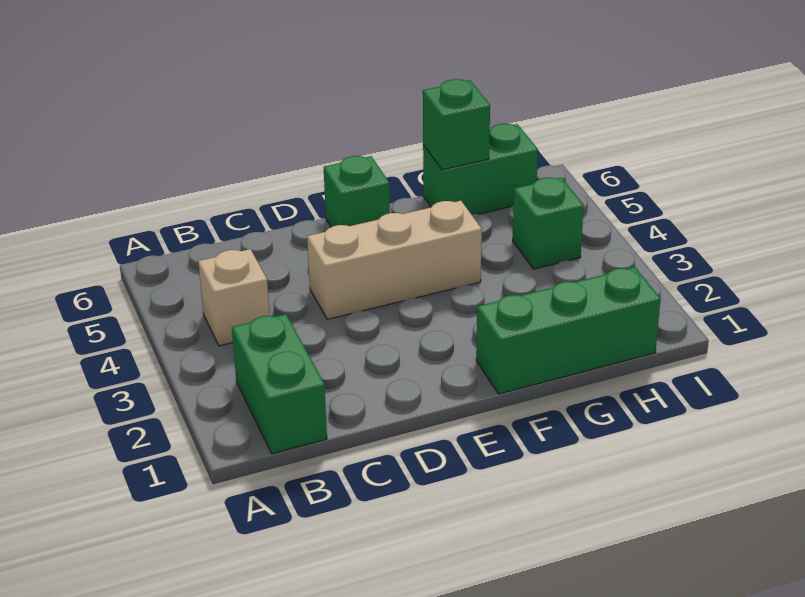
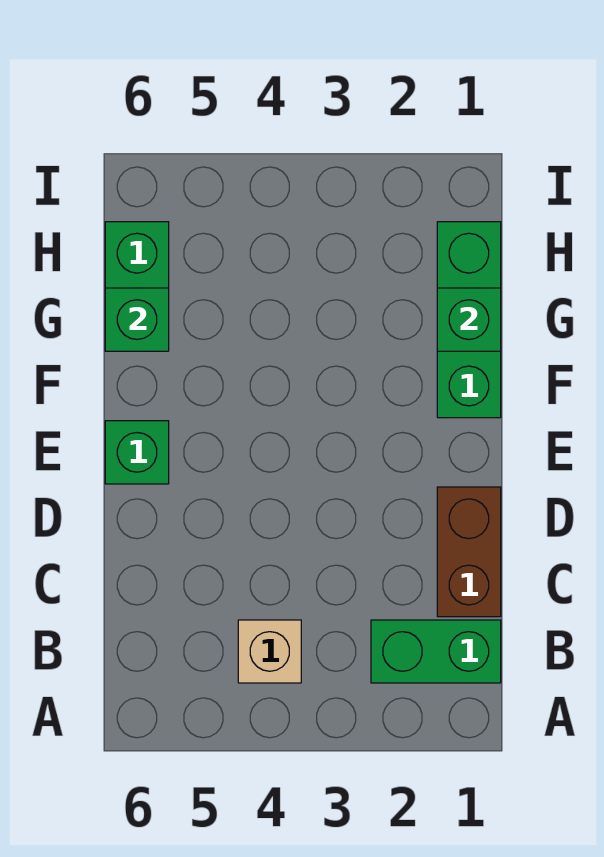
none -> brown 1x2 brick [437,487,501,617]
tan 1x3 brick [307,201,482,319] -> none
green 1x1 brick [513,178,584,269] -> green 1x1 brick moved to [437,288,501,351]

